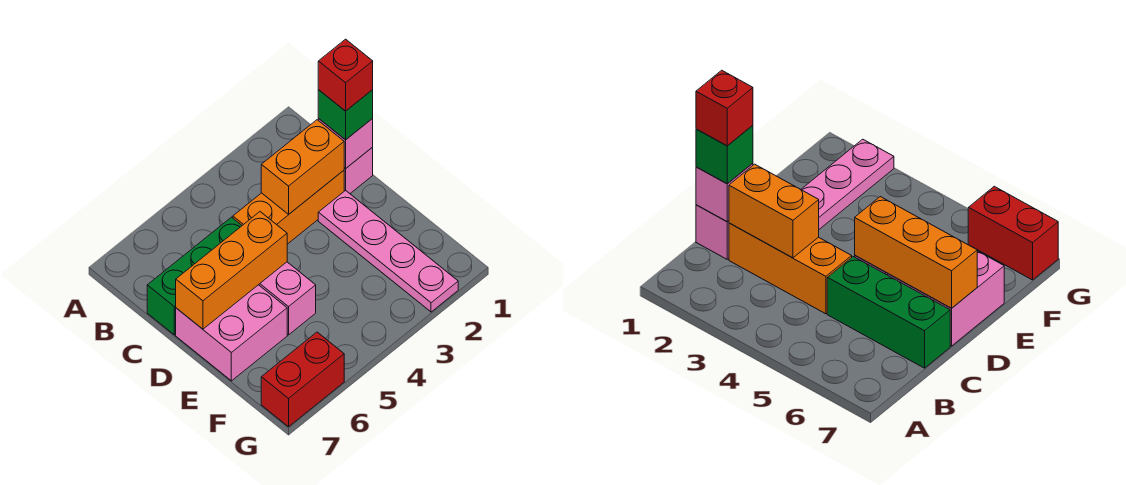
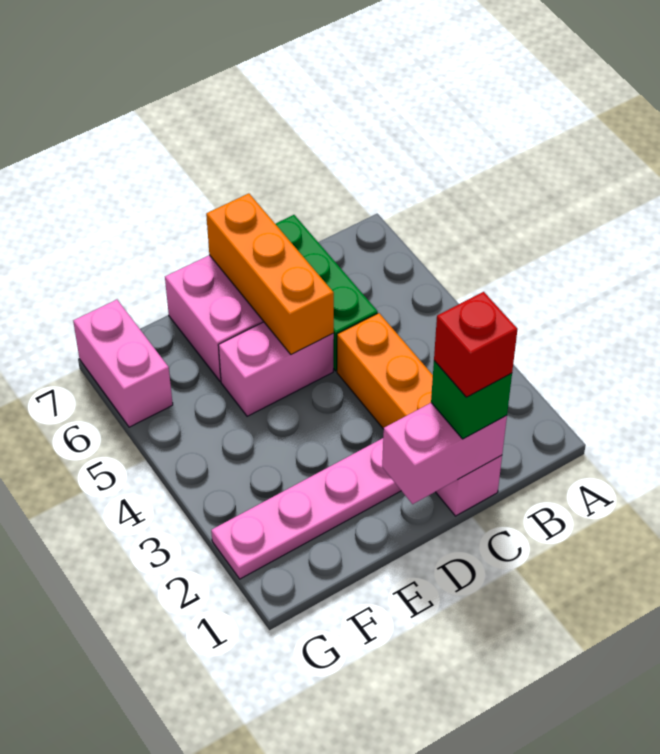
pink 1x1 brick [318,119,373,169] -> pink 1x2 brick [382,403,507,504]
orange 1x2 brick [261,120,344,214] -> none
red 1x2 brick [261,332,344,427] -> pink 1x2 brick [73,300,173,427]

